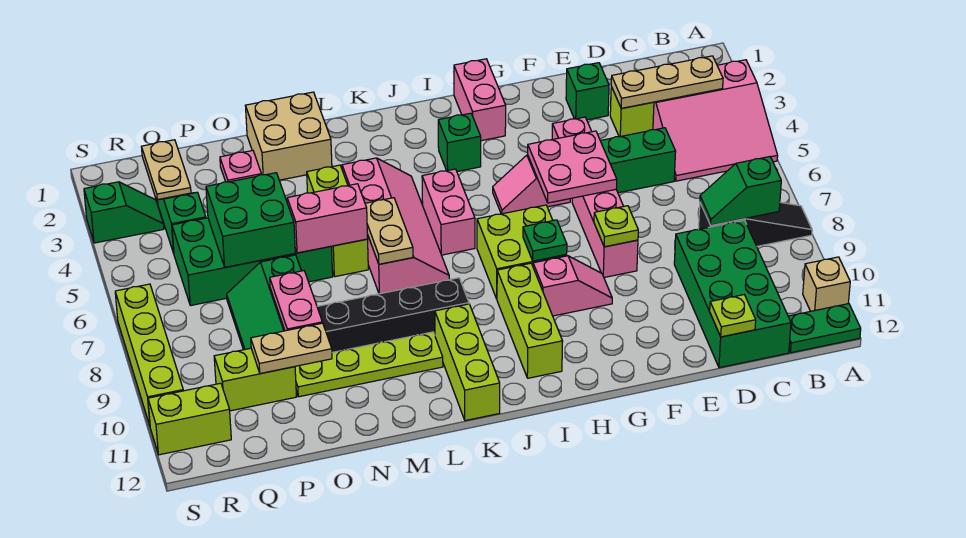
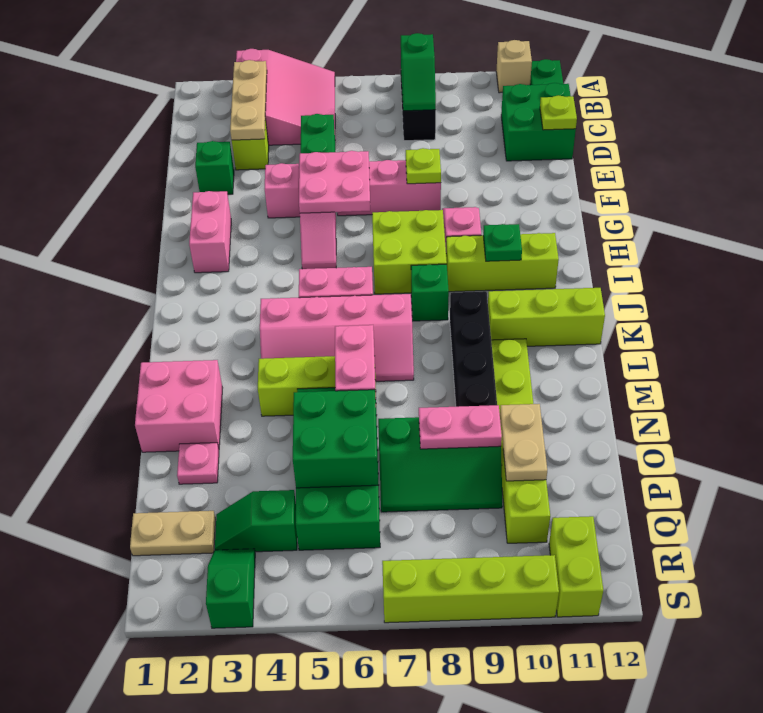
green 2x4 brick [674,220,791,368] -> green 2x2 brick [501,83,576,161]
pink 1x2 brick [454,59,506,141] -> pink 1x2 brick turned to [189,191,231,273]
green 1x1 plate [523,220,567,261] -> green 1x1 plate moved to [483,224,522,261]
green 1x1 brick [438,113,481,171] -> green 1x1 brick moved to [411,264,449,321]
pink 2x4 slope [342,158,449,294] -> pink 2x4 slope turned to [260,294,414,381]
tan 1x2 plate [365,198,413,264] -> none
tan 2x2 brick [245,92,332,180] -> pink 2x2 brick [135,360,222,452]

